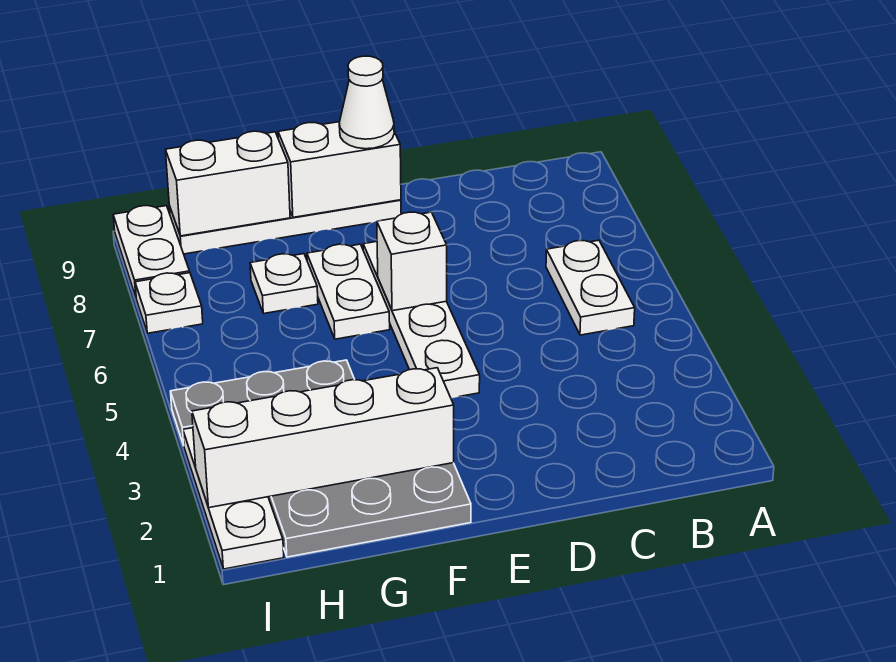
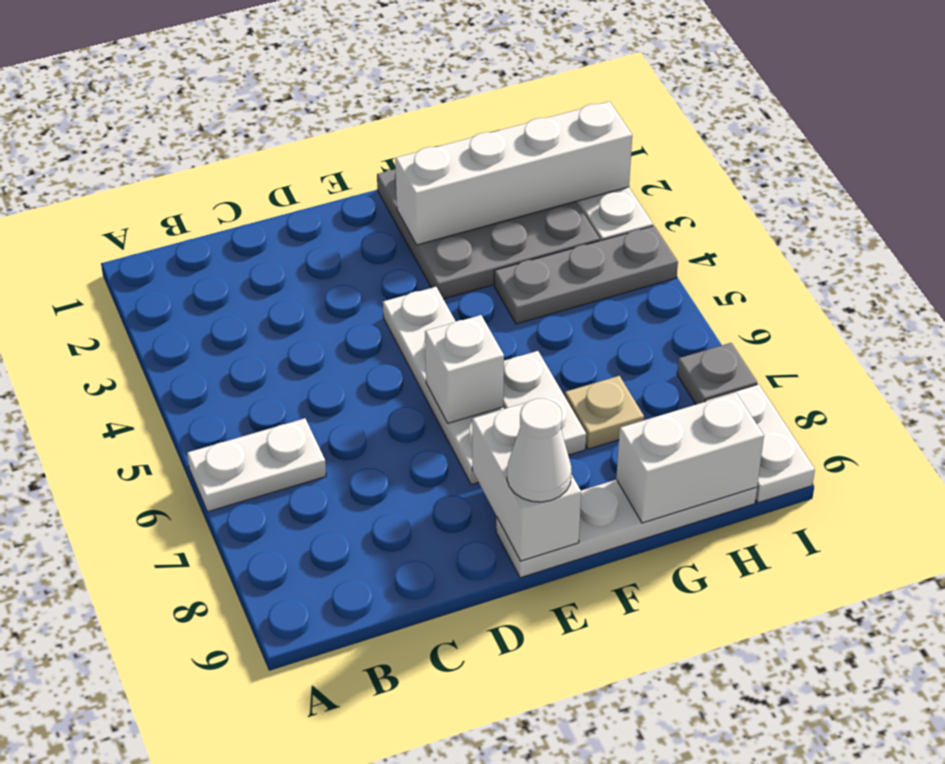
white 1x2 plate [546,240,635,335] -> white 1x2 plate turned to [187,418,326,512]
white 1x2 brick [278,122,401,217] -> white 1x2 brick turned to [472,402,581,561]
white 1x1 plate [250,254,318,313] -> tan 1x1 plate [565,376,644,449]
white 1x1 plate [135,273,203,333] -> grey 1x1 plate [677,343,757,404]

